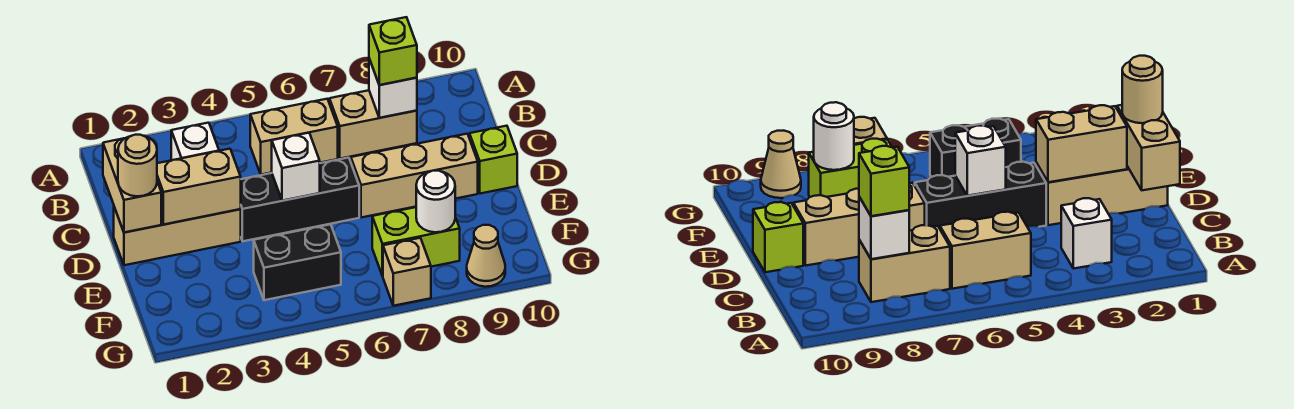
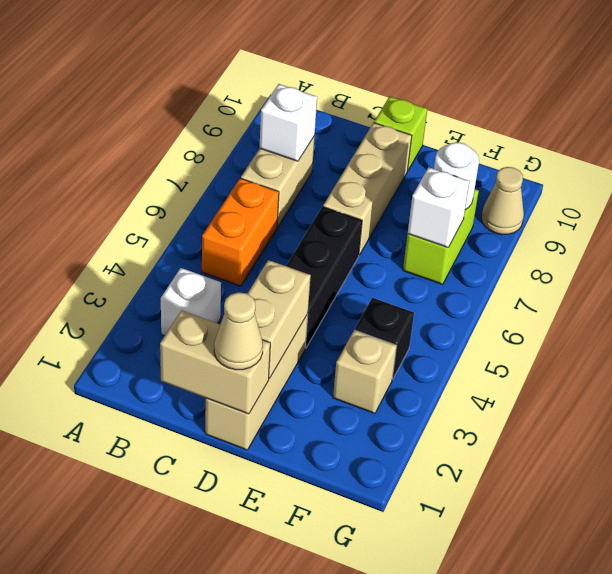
tan 1x2 brick [250,99,338,175] -> orange 1x2 brick [202,178,279,286]
lime 1x1 brick [369,17,417,85] -> none
tan 1x1 round brick [118,135,157,196] -> tan 1x1 cone [214,292,263,370]
white 1x1 brick [272,133,320,201] -> white 1x1 brick moved to [408,167,469,248]
black 1x2 brick [254,224,341,300] -> black 1x1 brick [355,298,414,380]
tan 1x1 brick [383,238,431,306] -> tan 1x1 brick moved to [333,330,396,413]

